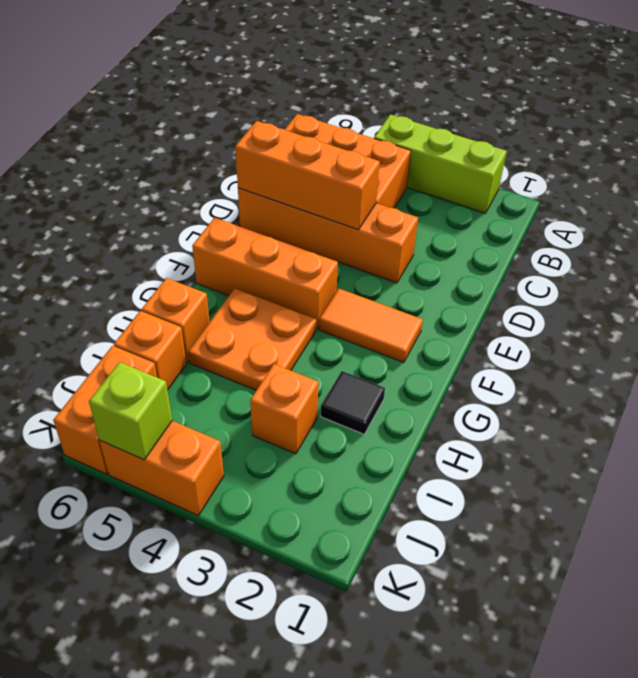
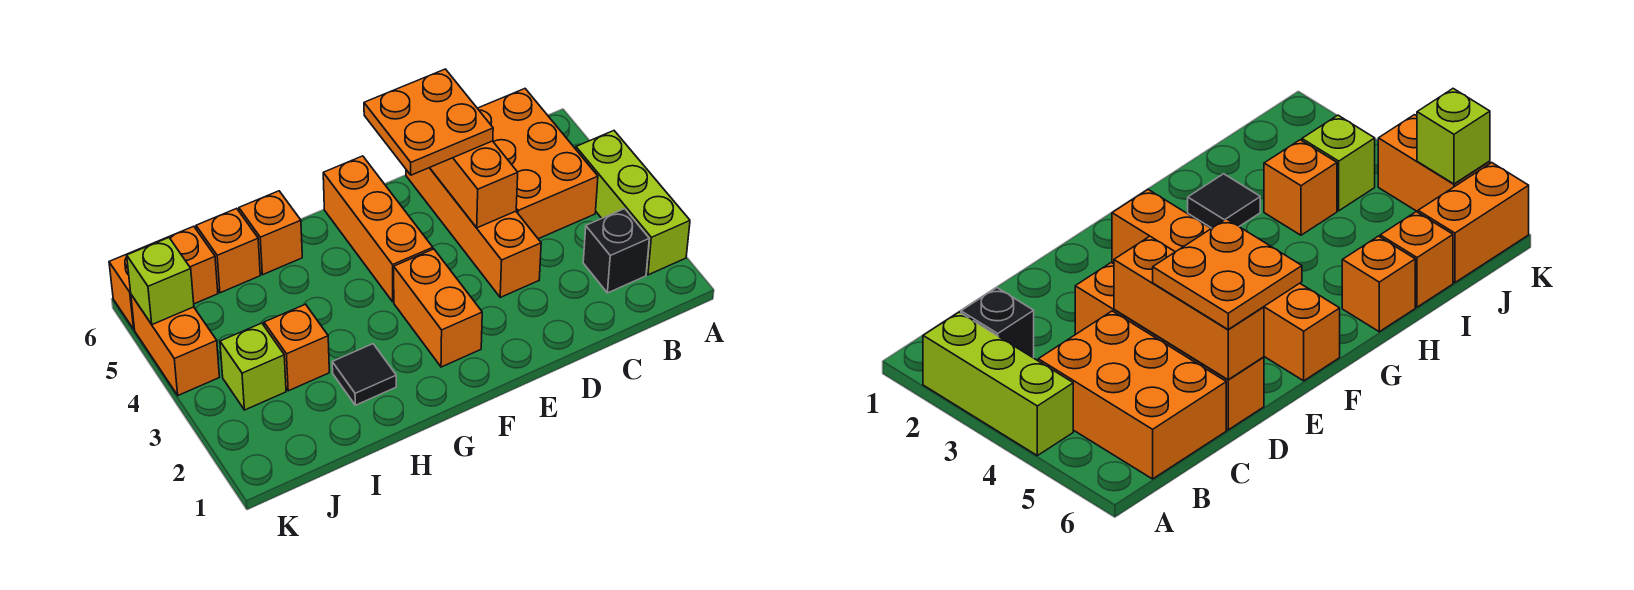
none -> black 1x1 brick [583,209,649,293]
orange 1x2 tile [319,289,423,363] -> orange 1x2 brick [394,249,482,367]
orange 2x2 plate [188,288,316,390] -> orange 2x2 plate moved to [364,69,493,175]
none -> lime 1x1 brick [220,323,286,410]

